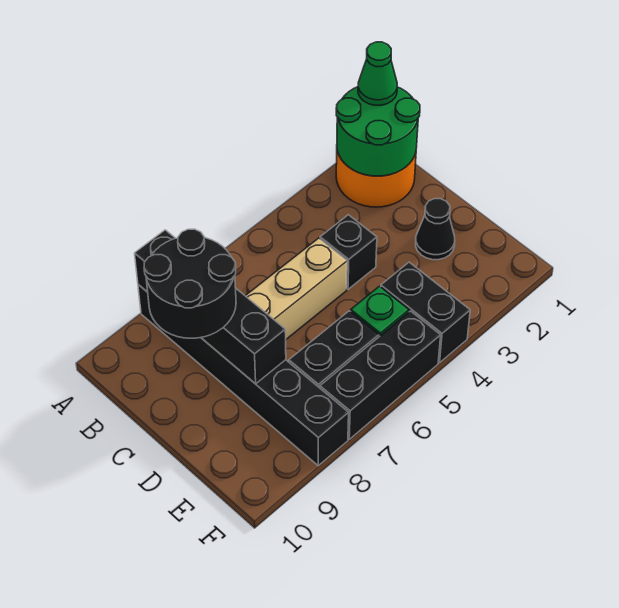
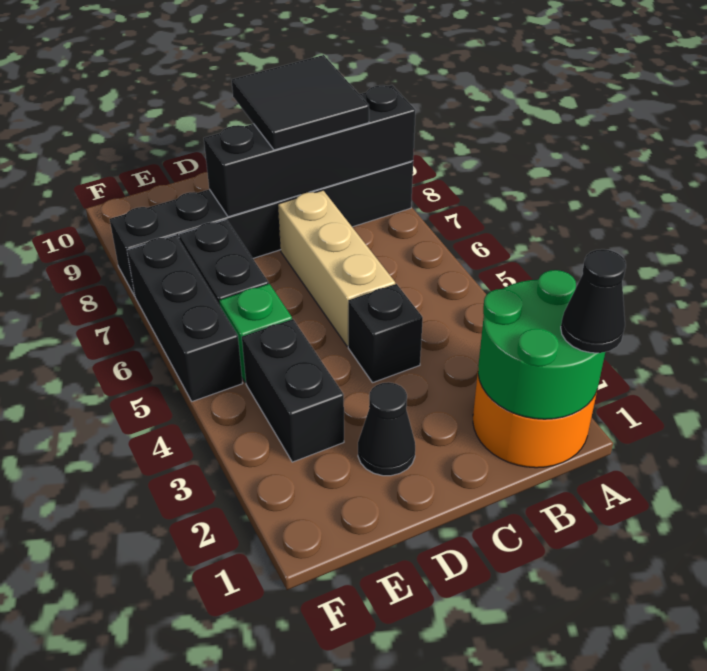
green 1x1 cone [358,42,397,105] -> black 1x1 cone [561,249,626,353]
black 2x2 round brick [144,229,236,338] -> black 2x2 tile [232,55,369,150]
black 1x2 brick [381,262,470,363] -> black 1x2 brick turned to [242,319,344,462]

